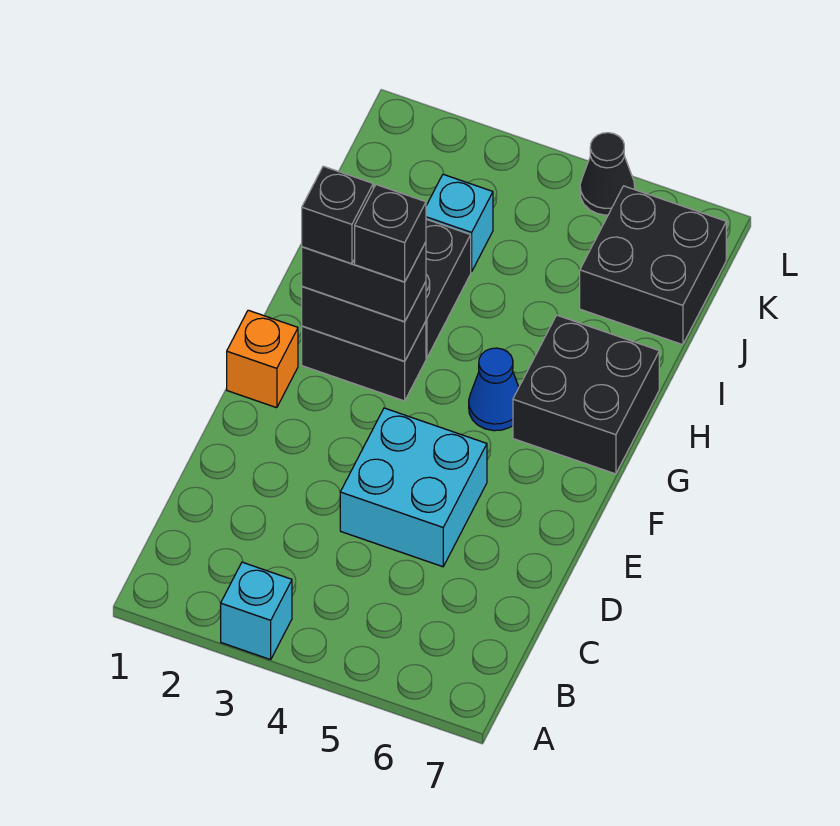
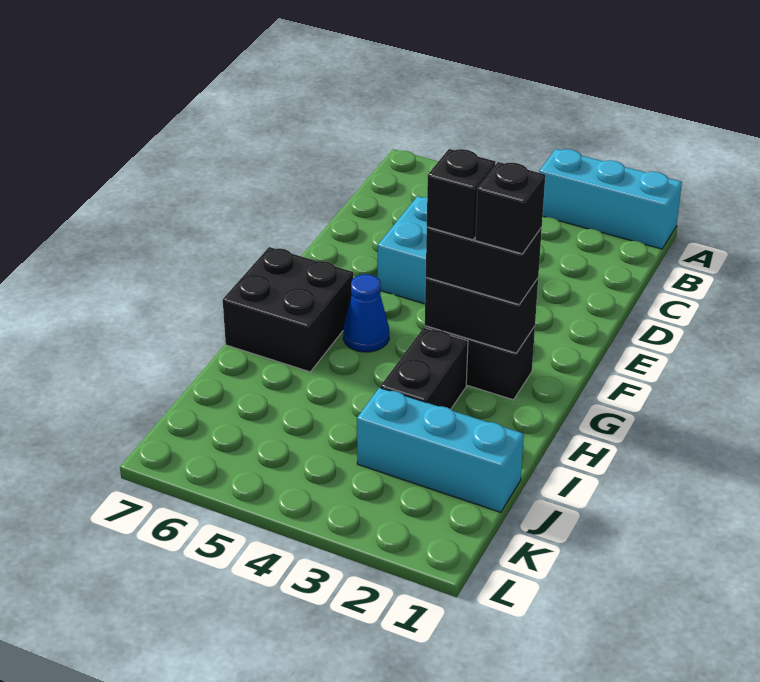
cyan 1x1 brick [221,562,292,660] -> cyan 1x3 brick [539,149,682,249]
orange 1x1 brick [227,310,298,408] -> none
cyan 1x1 brick [426,174,493,272] -> cyan 1x3 brick [357,388,524,512]
black 2x2 brick [580,186,726,345] -> none
black 1x1 cone [580,133,635,215] -> none

